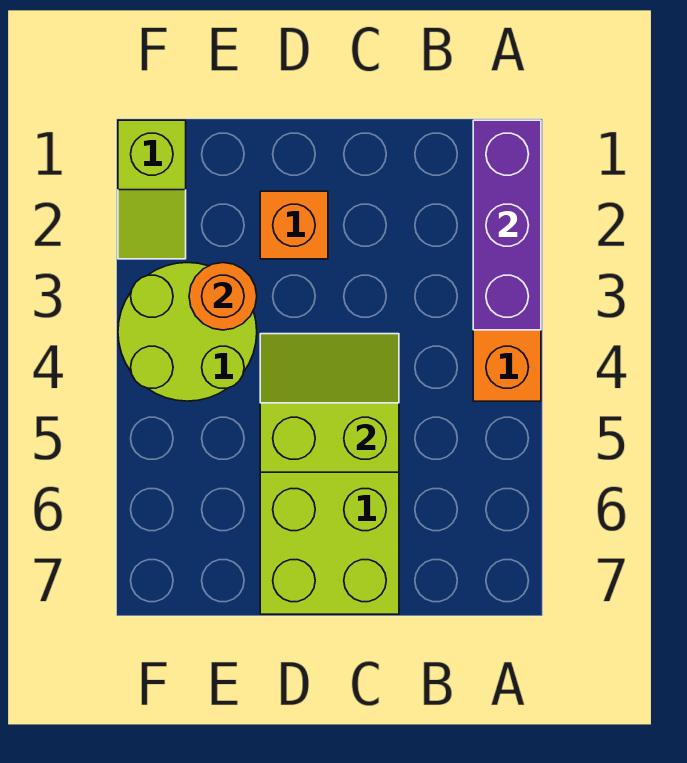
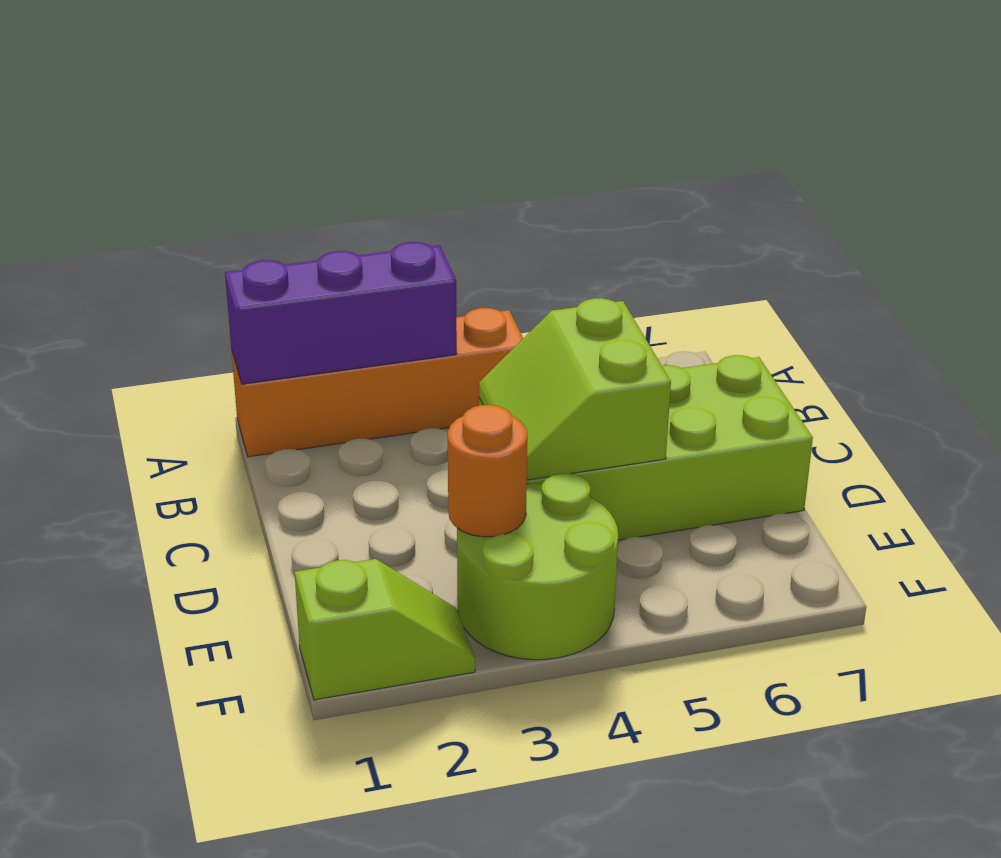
orange 1x1 brick [260,191,328,259] -> none

